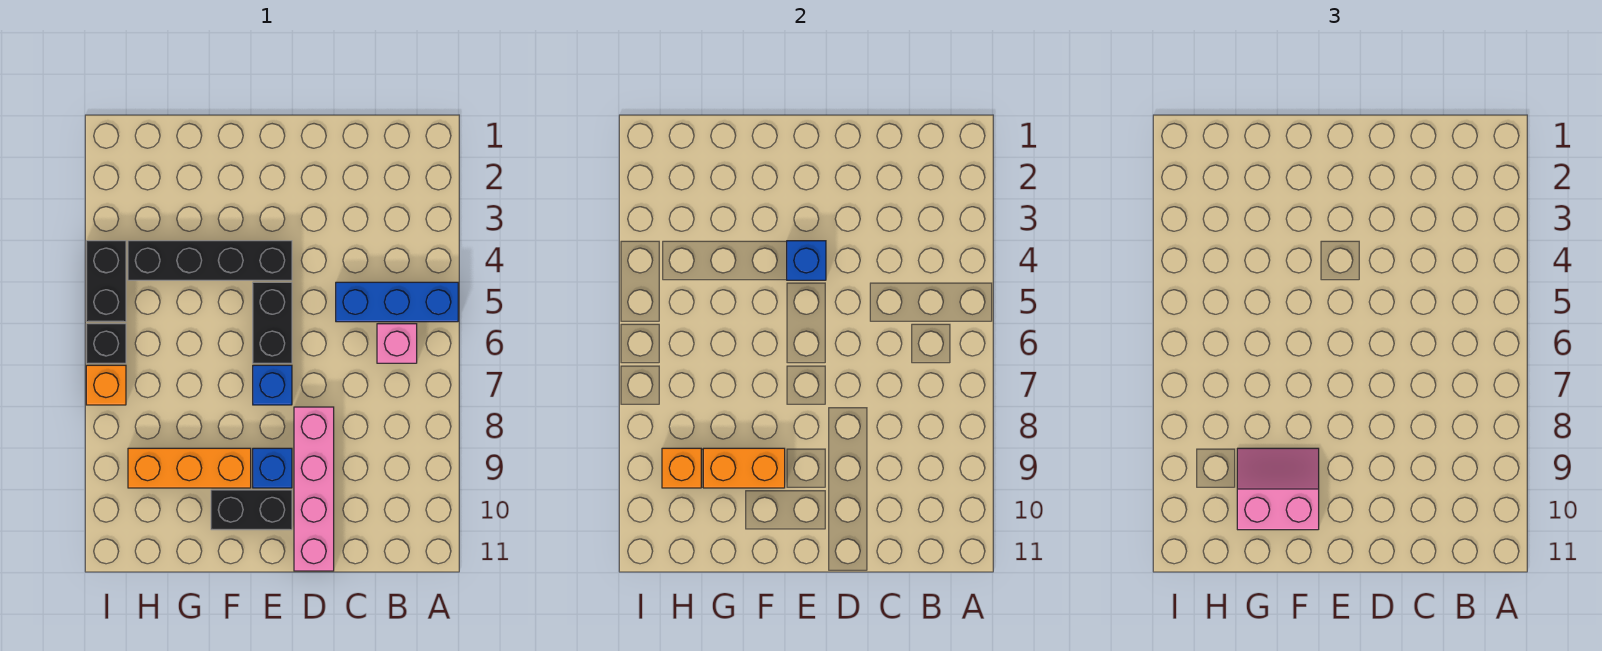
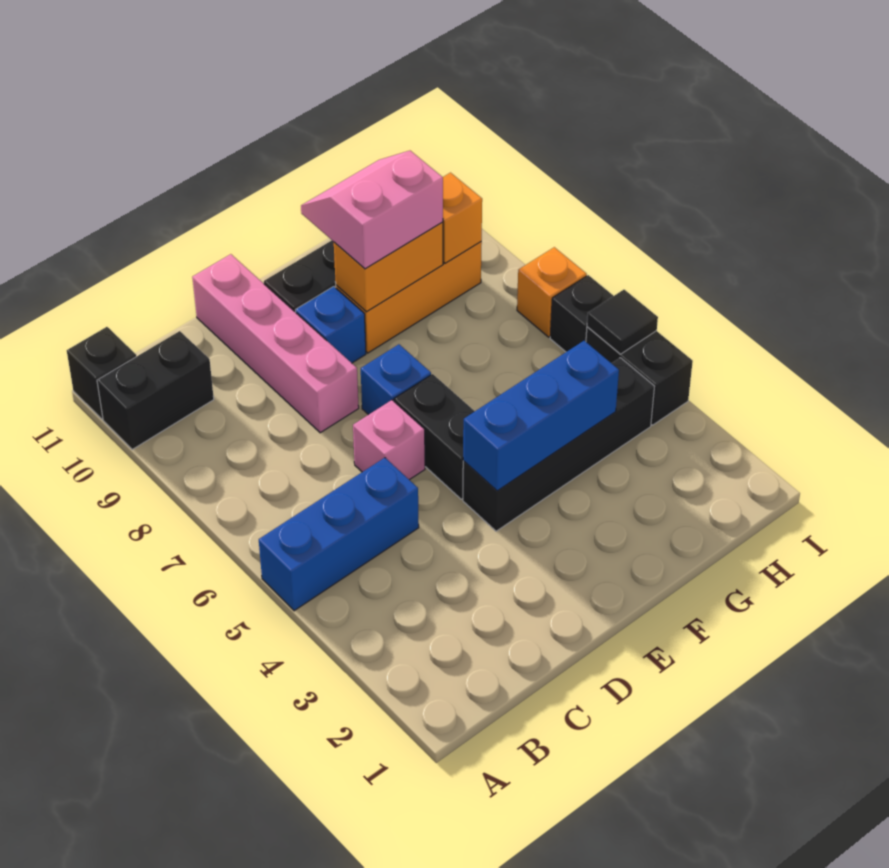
none -> black 1x2 brick [97,331,214,449]
none -> black 1x1 brick [67,327,136,419]
pink 1x1 brick [377,324,417,363] -> pink 1x1 brick moved to [353,400,425,480]
blue 1x1 brick [787,241,826,280] -> blue 1x3 brick [463,341,619,491]
pink 2x2 slope [1237,448,1319,530] -> pink 2x2 slope turned to [301,151,443,269]
none -> black 1x1 tile [587,290,658,354]

